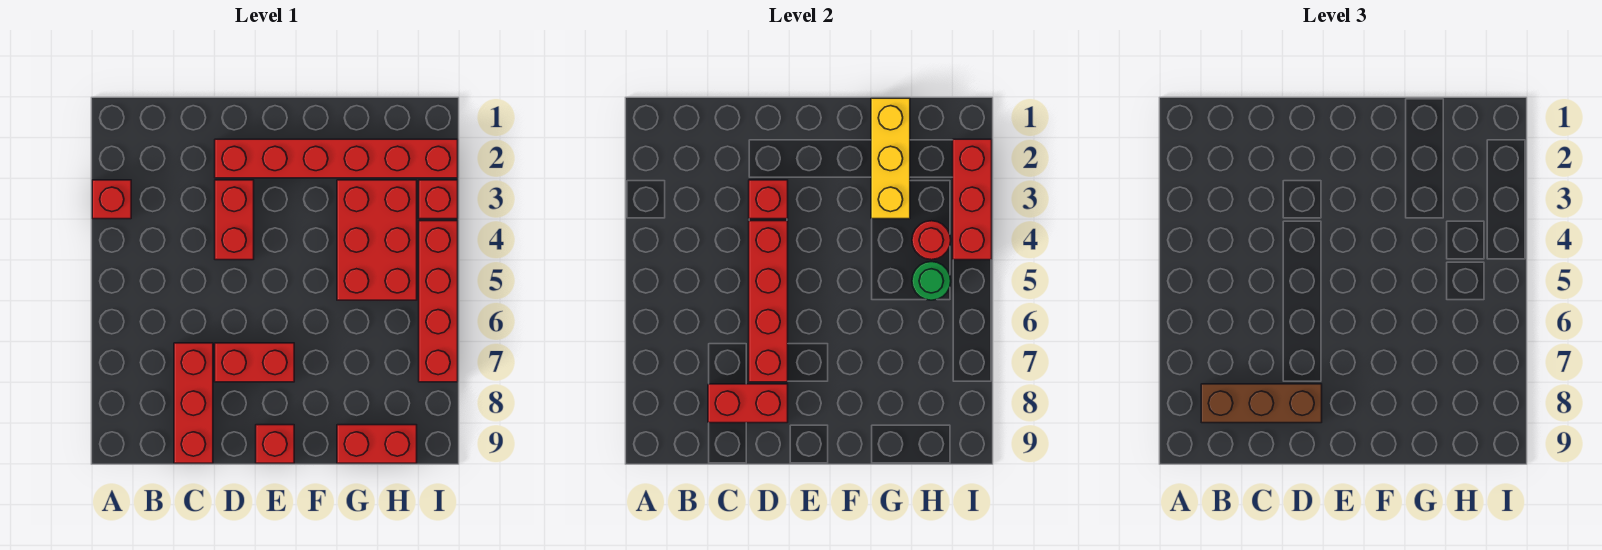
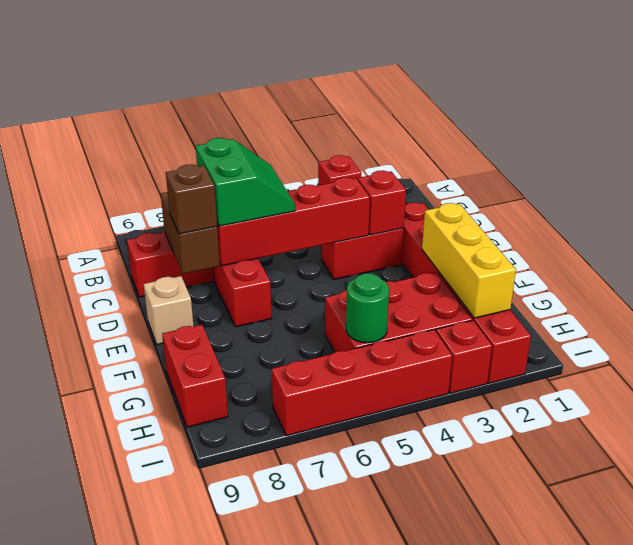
brown 1x3 brick [1201,384,1322,423] -> brown 1x1 brick [166,164,217,234]
none -> green 2x2 slope [196,138,295,226]
red 1x2 brick [708,384,788,423] -> brown 1x2 brick [161,192,220,274]
red 1x1 brick [256,425,294,463] -> tan 1x1 brick [144,276,193,344]
yellow 1x3 brick [871,98,910,219] -> yellow 1x3 brick turned to [422,203,516,318]
red 1x1 round brick [912,221,951,260] -> none
red 1x3 brick [953,139,992,260] -> none

